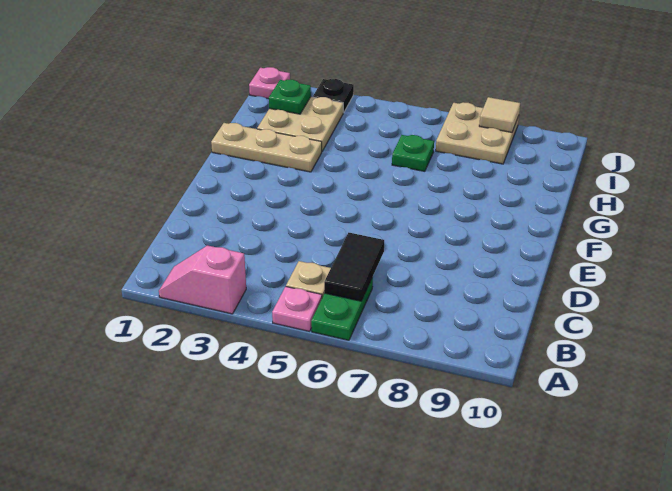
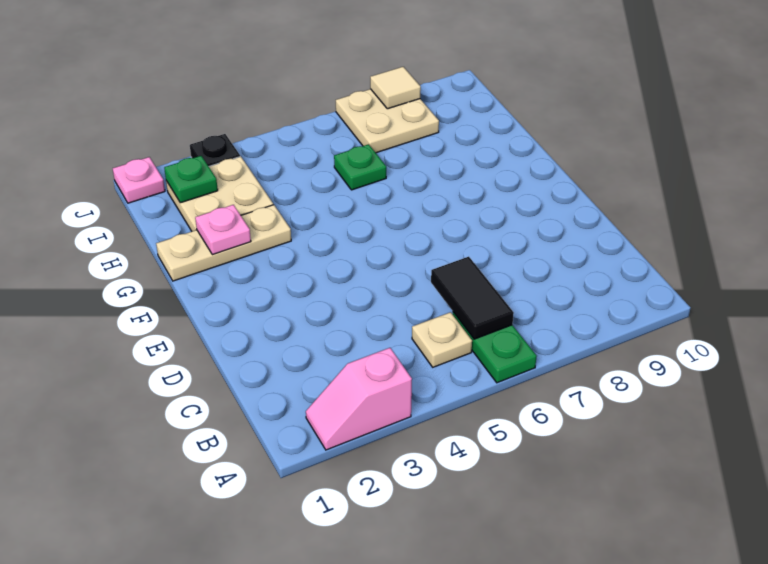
pink 1x1 plate [272,287,322,331] -> pink 1x1 plate moved to [195,205,251,255]

